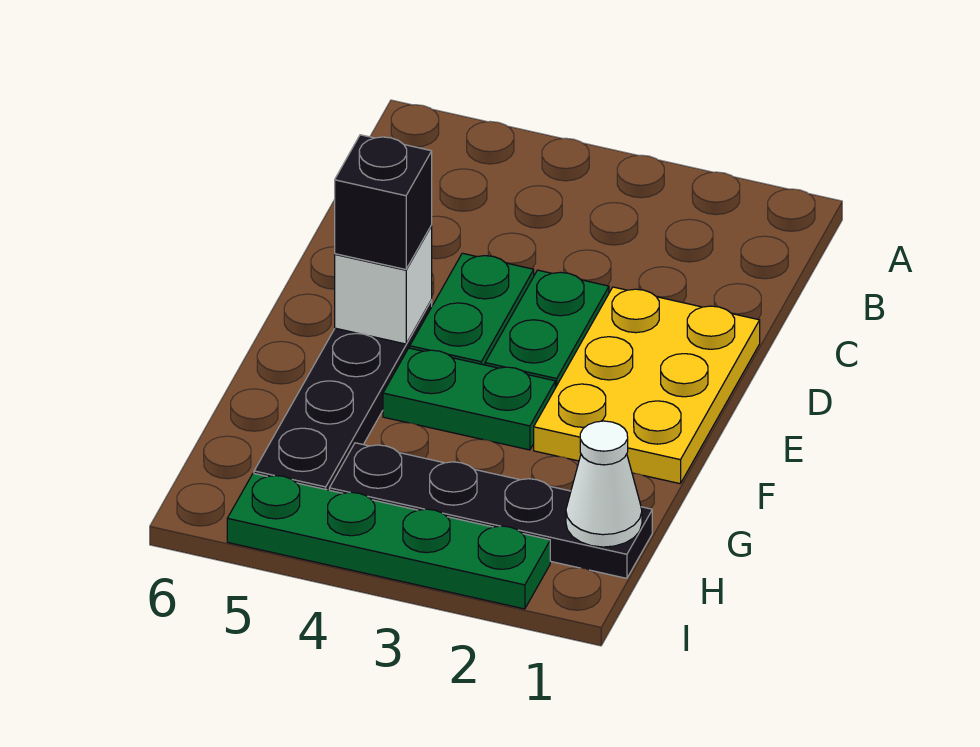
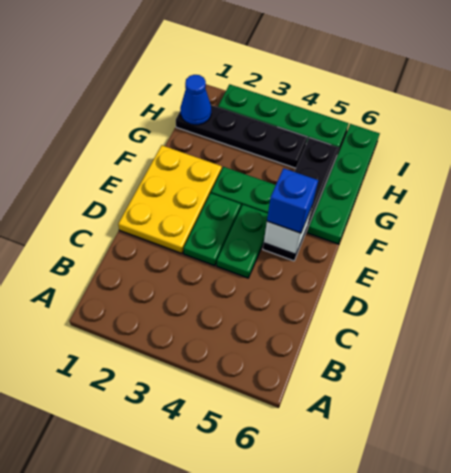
black 1x1 brick [335,135,432,269] -> blue 1x1 brick [267,168,318,233]
none -> green 1x4 plate [308,124,380,244]
white 1x1 cone [566,421,642,547] -> blue 1x1 cone [180,75,211,125]

